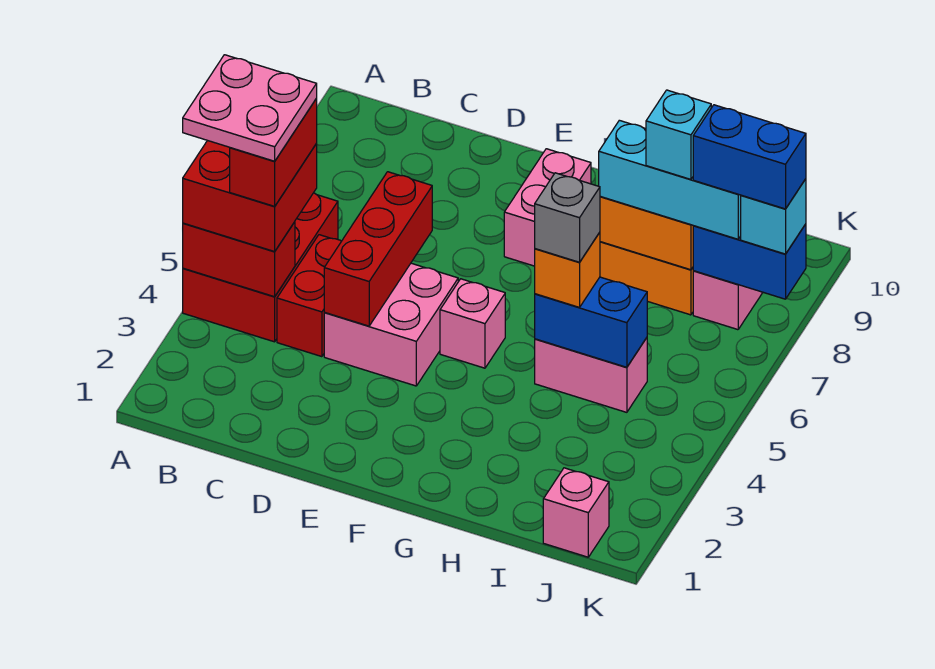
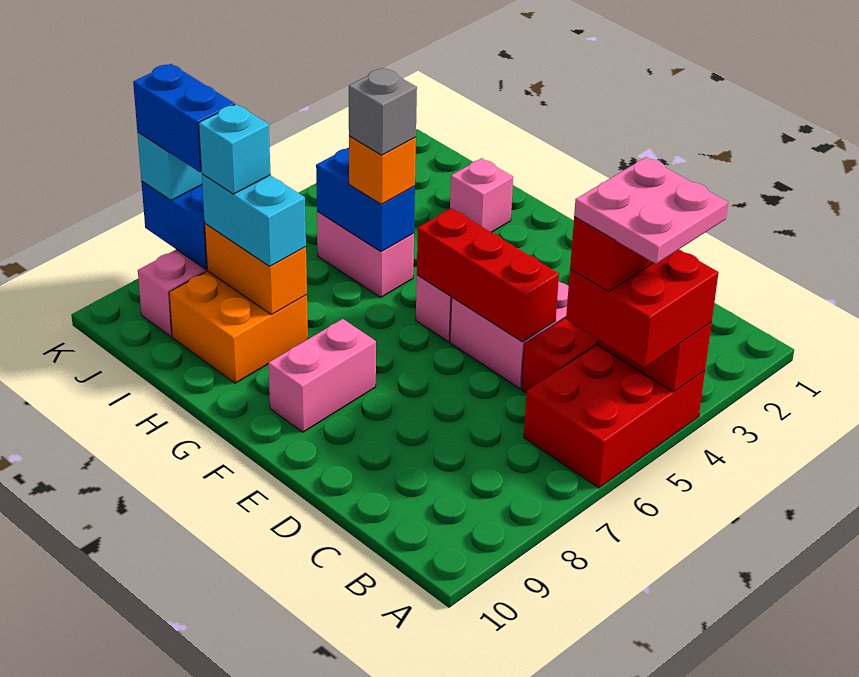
red 1x3 brick [324,172,432,326] -> red 1x3 brick turned to [417,208,559,342]
cyan 1x3 brick [599,120,741,239] -> cyan 1x2 brick [202,174,306,266]
pink 1x1 brick [543,468,609,557] -> pink 1x1 brick moved to [450,158,513,232]

